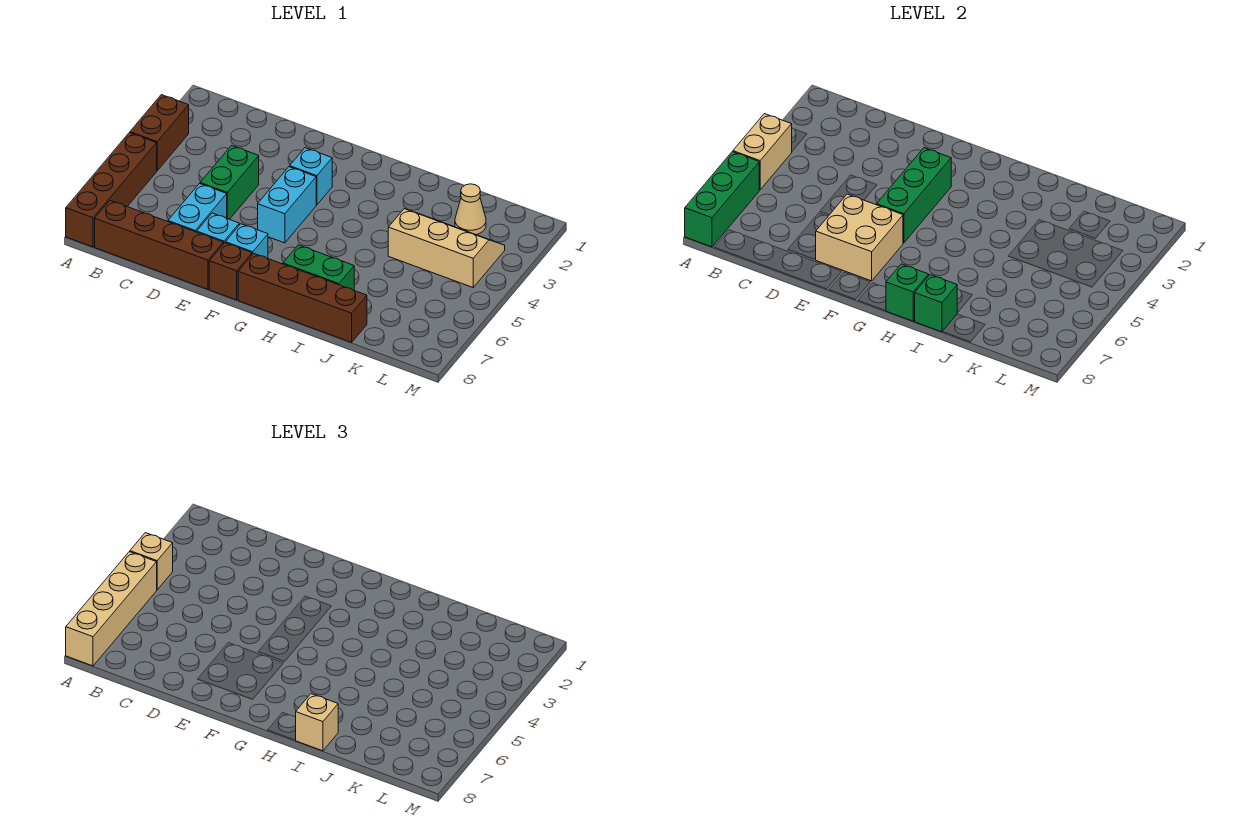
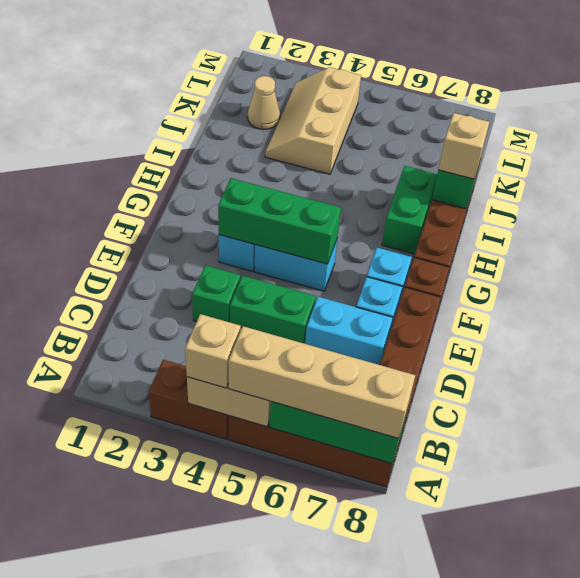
tan 2x2 brick [816,194,903,281] -> none
green 1x1 brick [886,264,929,321] -> green 1x1 brick moved to [192,265,240,322]

